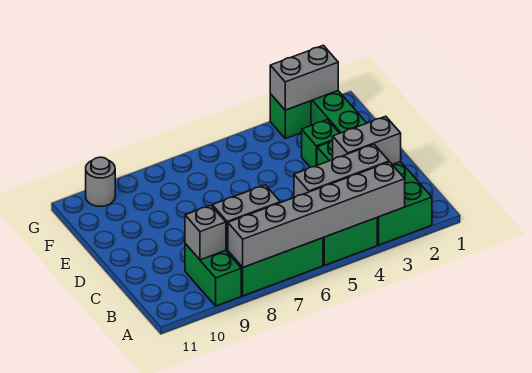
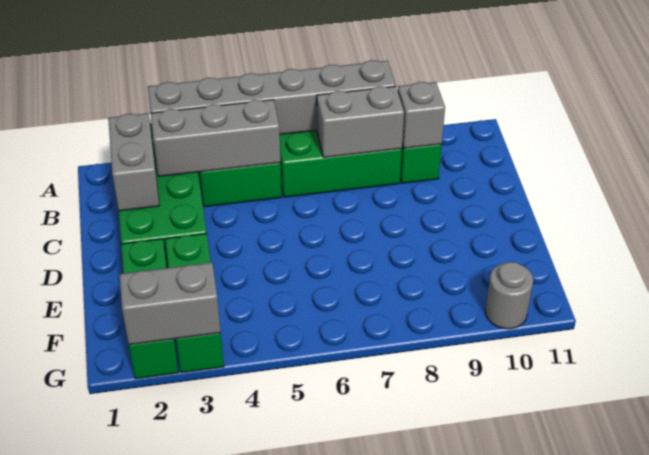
grey 1x2 brick [333,116,401,164] -> grey 1x2 brick turned to [108,113,159,211]

